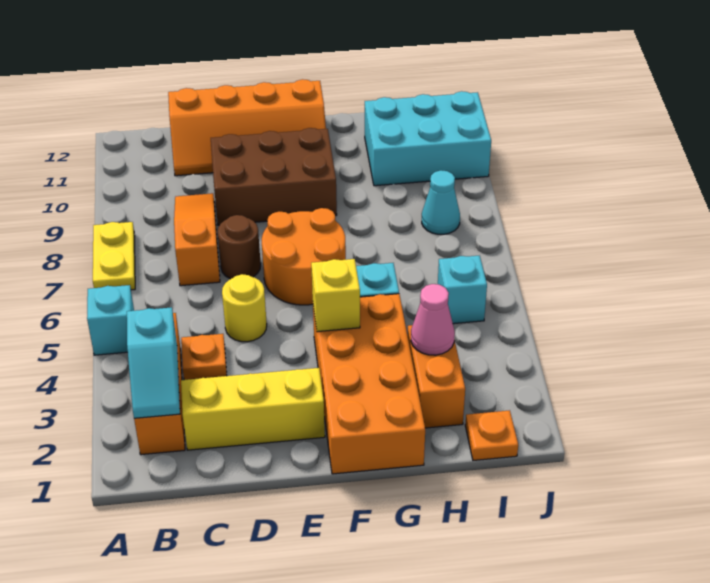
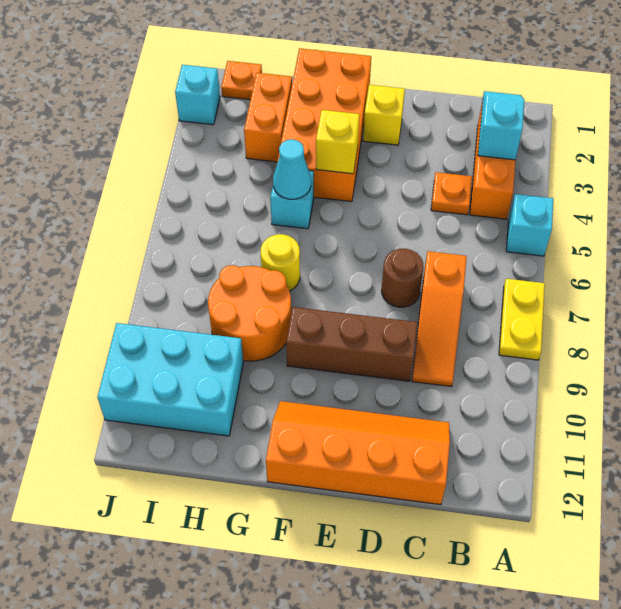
yellow 1x3 brick [181,368,325,450] -> yellow 1x1 brick [363,85,405,145]
yellow 1x1 round brick [222,274,267,342] -> yellow 1x1 round brick moved to [261,234,300,291]
brown 2x3 brick [211,128,337,225] -> brown 1x3 brick [286,307,417,381]
orange 2x2 round brick [262,208,346,305] -> orange 2x2 round brick moved to [208,265,291,361]
pink 1x1 cone [411,284,455,355] -> none
cyan 1x1 brick [438,256,487,324] -> cyan 1x1 brick moved to [175,65,220,125]
cyan 1x1 cone [422,170,460,234] -> cyan 1x1 cone moved to [273,139,311,199]

